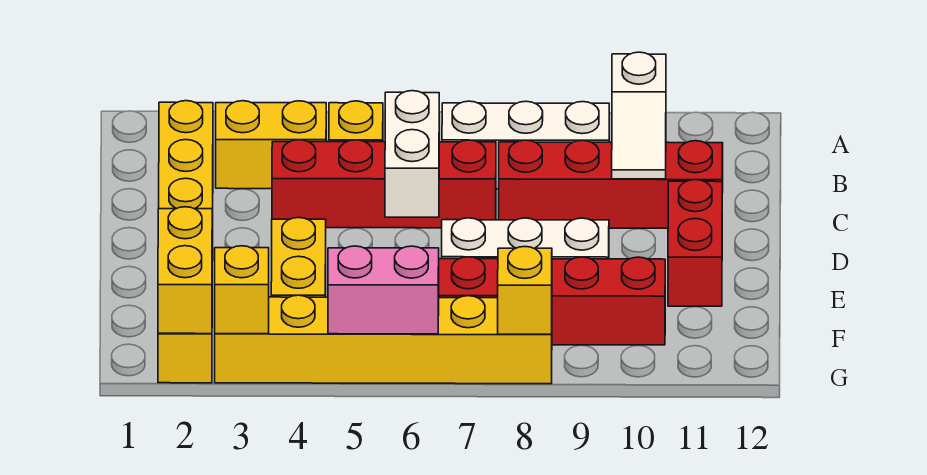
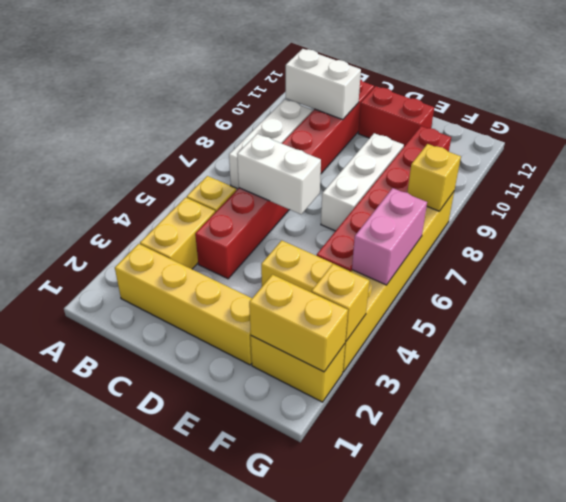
white 1x2 slope [612,52,666,179] -> white 1x2 brick [286,49,361,120]

